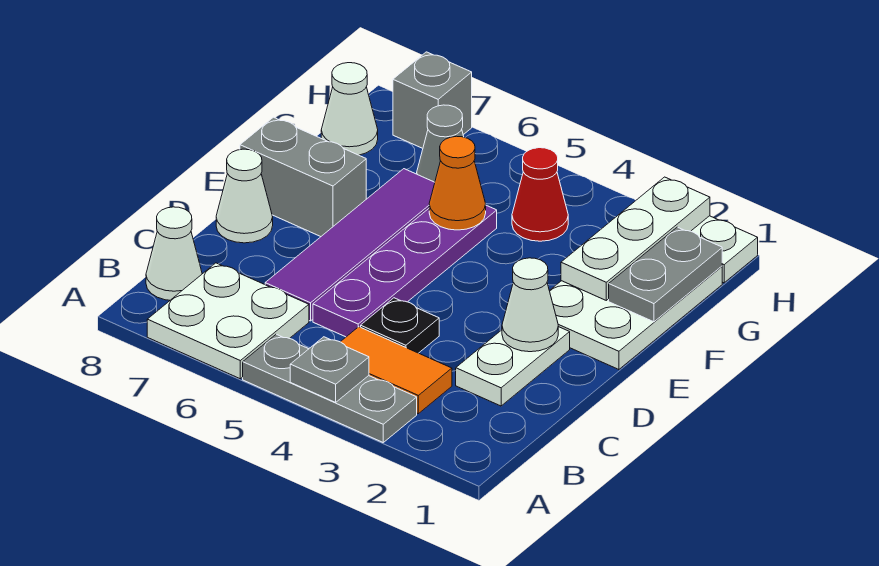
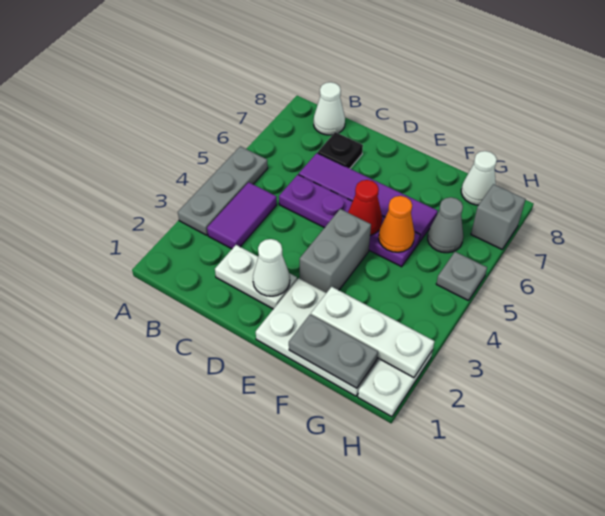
grey 1x1 plate [290,337,369,402] -> grey 1x1 plate moved to [436,252,487,301]
white 2x2 plate [147,263,309,379] -> none
orange 1x2 tile [341,327,452,414] -> purple 1x2 tile [207,182,277,249]
black 1x1 plate [361,298,439,353] -> black 1x1 plate moved to [318,132,363,168]
white 1x1 cone [216,149,273,243] -> none
grey 1x2 brick [240,117,366,237] -> grey 1x2 brick moved to [300,209,371,293]
red 1x1 cone [512,148,568,241] -> red 1x1 cone moved to [348,180,382,235]

